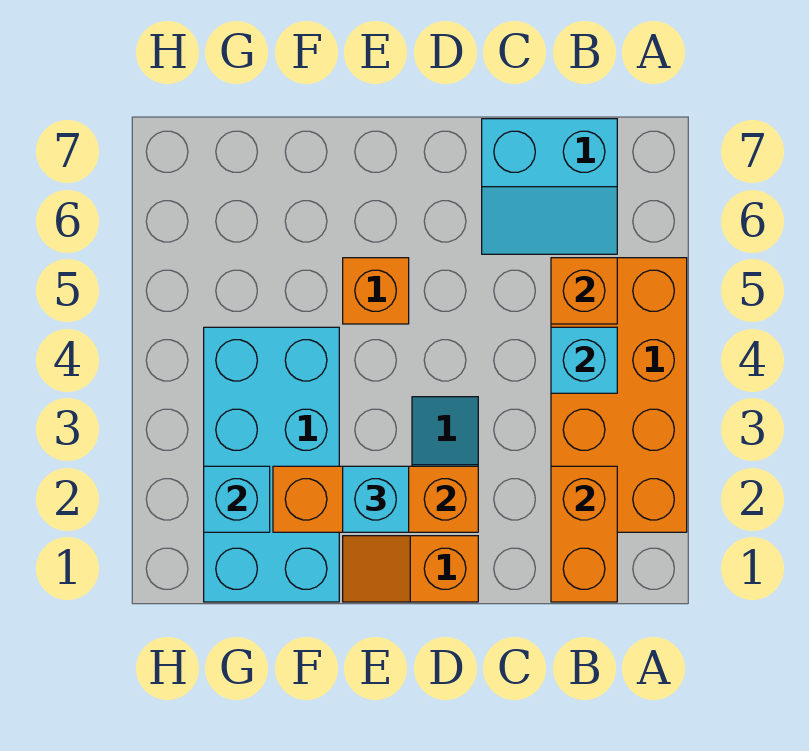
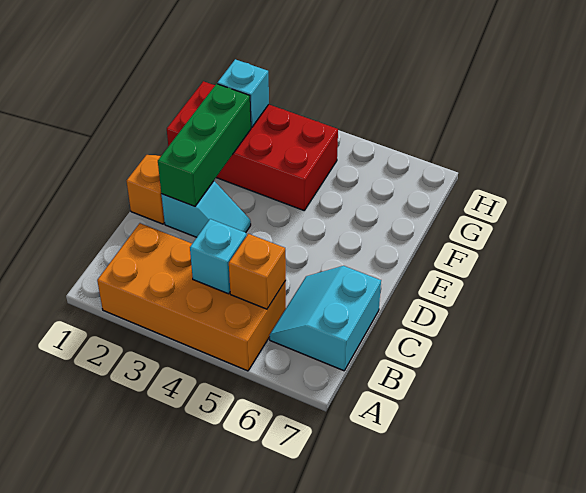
orange 1x2 brick [551,466,617,602] -> none
orange 1x3 brick [273,466,478,532] -> green 1x3 brick [158,84,251,206]
cyan 1x1 brick [343,466,409,532] -> none
orange 1x1 brick [343,258,409,324] -> none
cyan 2x4 brick [204,327,339,602] -> red 2x4 brick [167,81,338,210]

